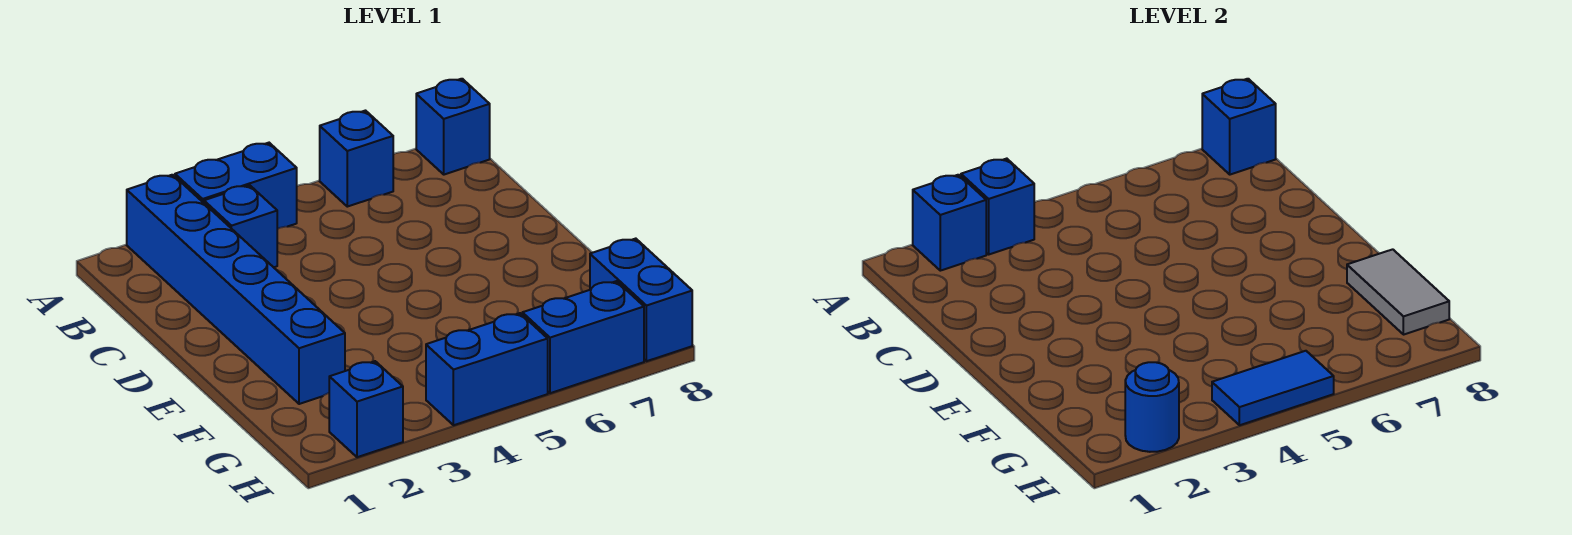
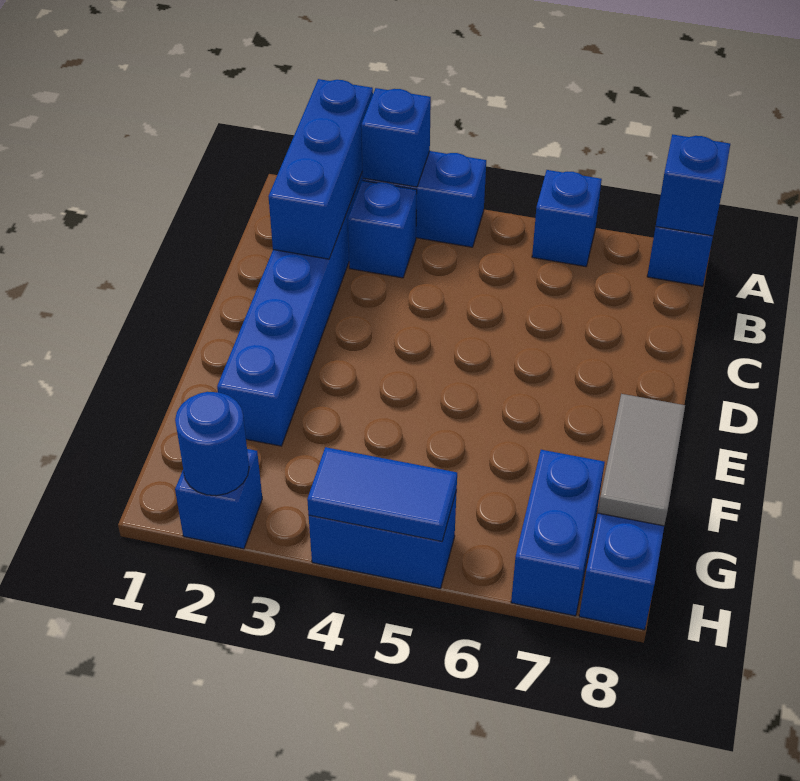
blue 1x1 brick [913,175,986,271] -> blue 1x3 brick [268,79,373,259]
blue 1x2 brick [522,281,644,393] -> blue 1x2 brick turned to [511,450,605,616]

